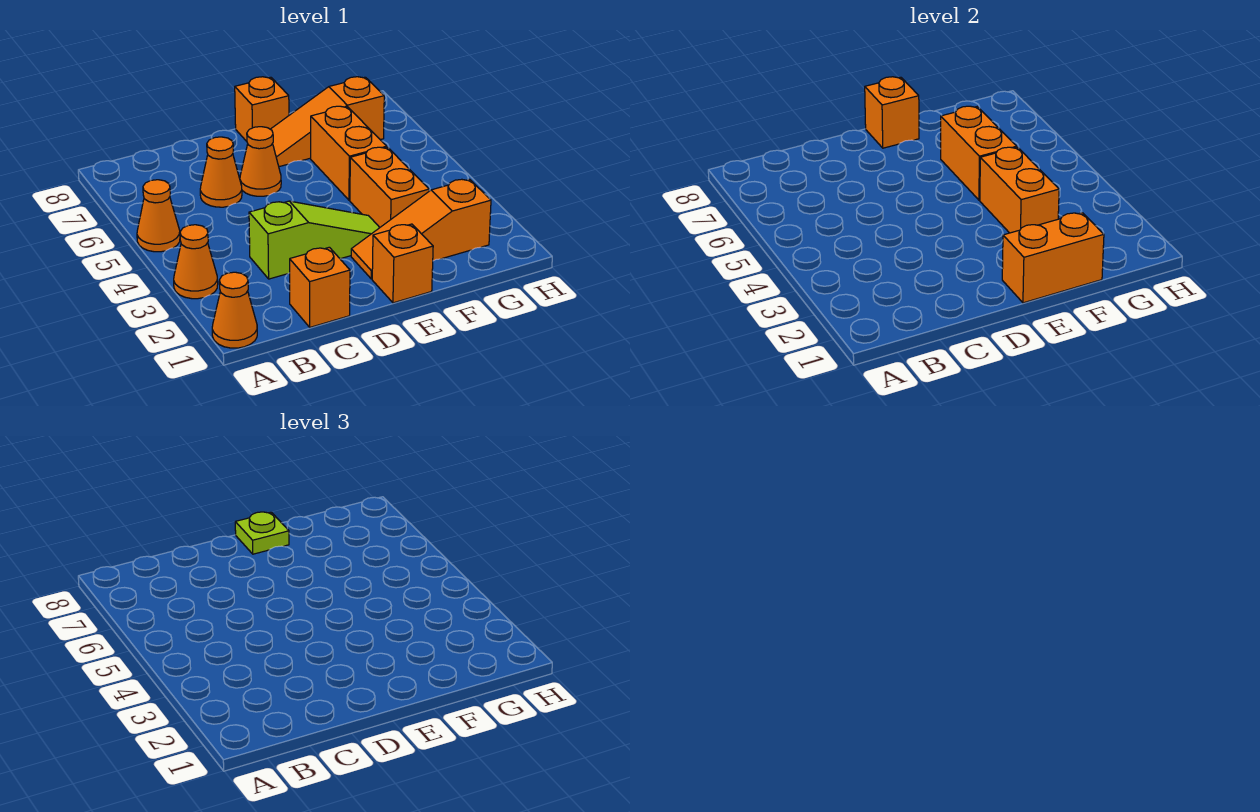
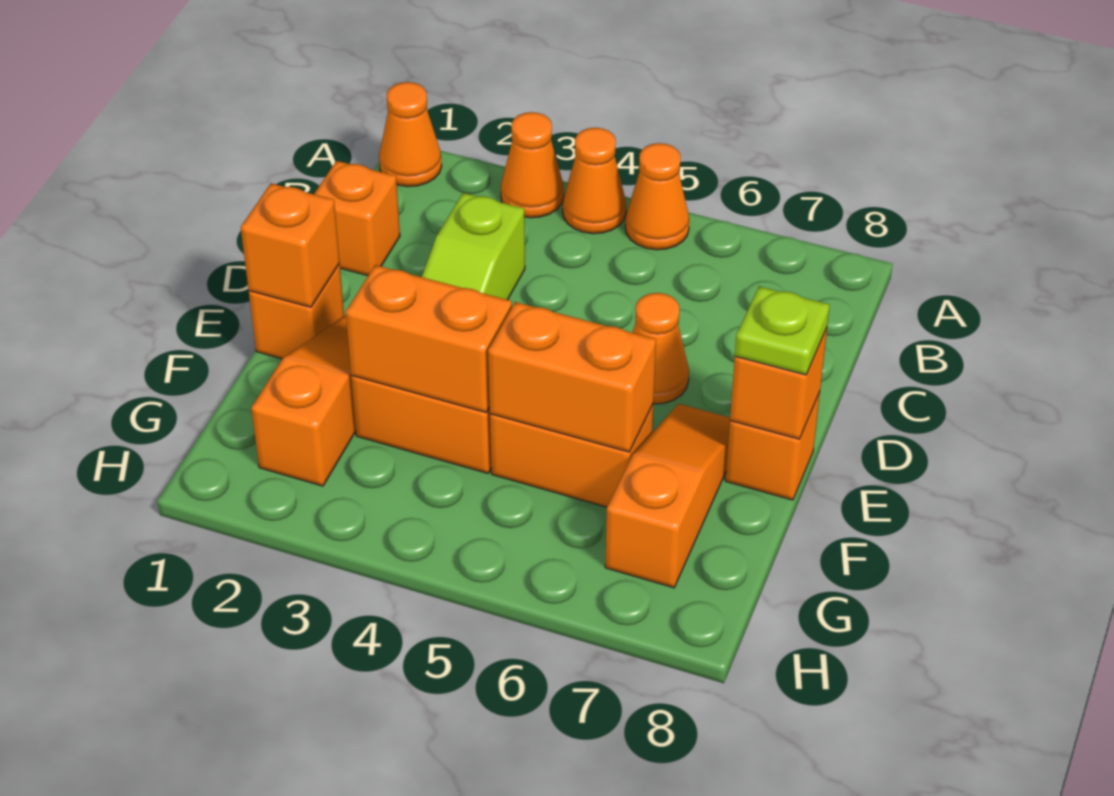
orange 1x1 cone [200,137,242,207] -> orange 1x1 cone moved to [563,128,626,234]
orange 1x2 brick [1002,213,1104,303] -> orange 1x1 brick [241,183,340,307]

